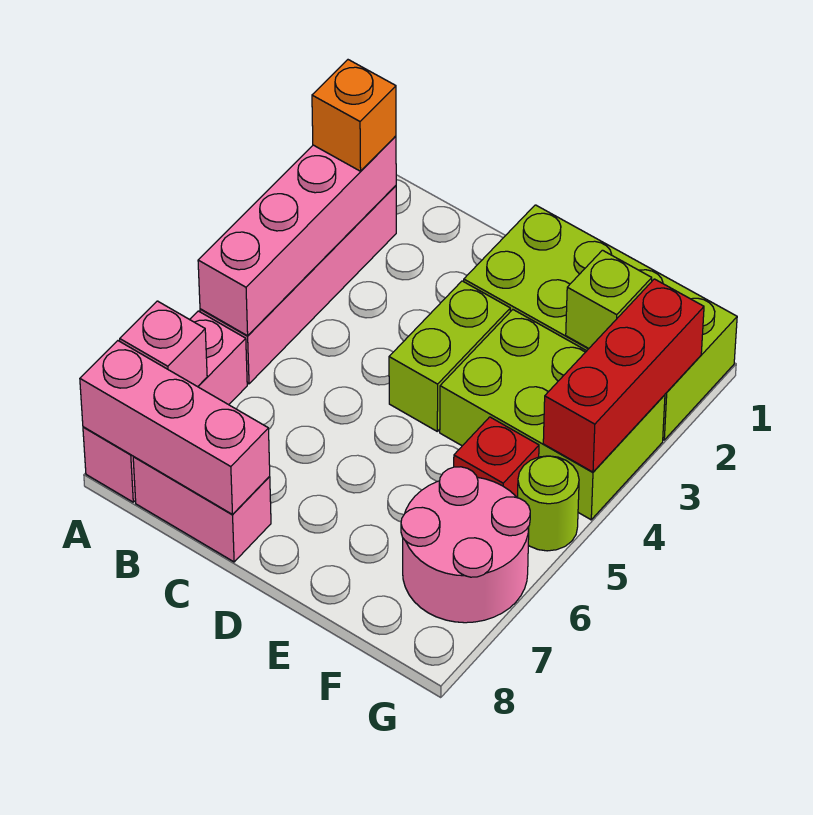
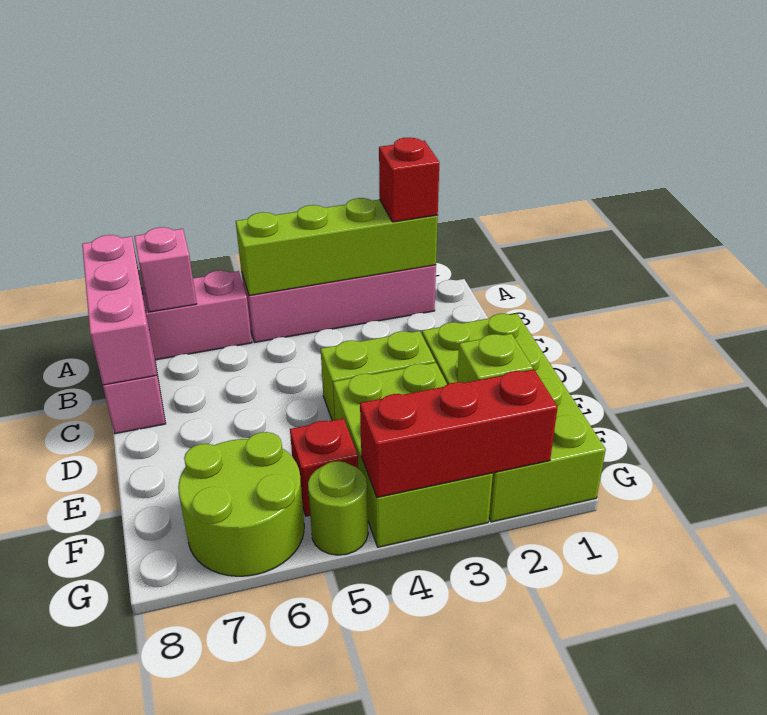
pink 1x4 brick [198,136,396,336] -> lime 1x4 brick [236,198,438,296]
orange 1x1 brick [312,60,396,171] -> red 1x1 brick [379,137,439,222]
pink 2x2 round brick [401,467,530,623] -> lime 2x2 round brick [178,432,304,576]

